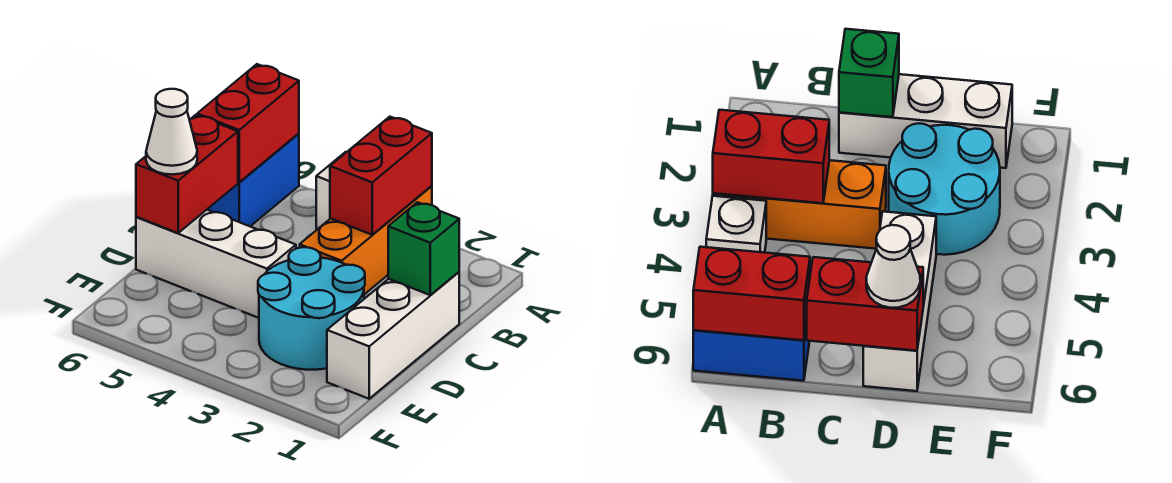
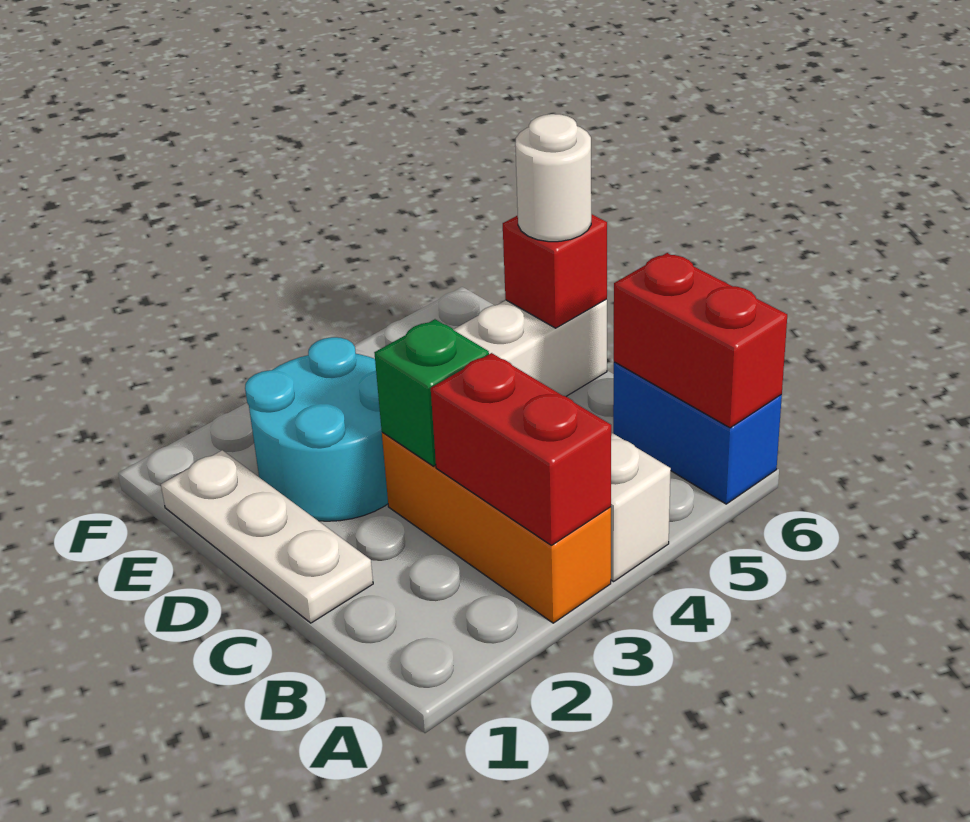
white 1x3 brick [327,272,459,399] -> white 1x3 plate [161,450,373,623]
green 1x1 brick [388,202,459,295] -> green 1x1 brick moved to [374,319,489,466]
red 1x2 brick [136,115,238,233] -> red 1x1 brick [503,214,607,328]
white 1x1 cone [146,89,197,175] -> white 1x1 round brick [515,114,591,242]

